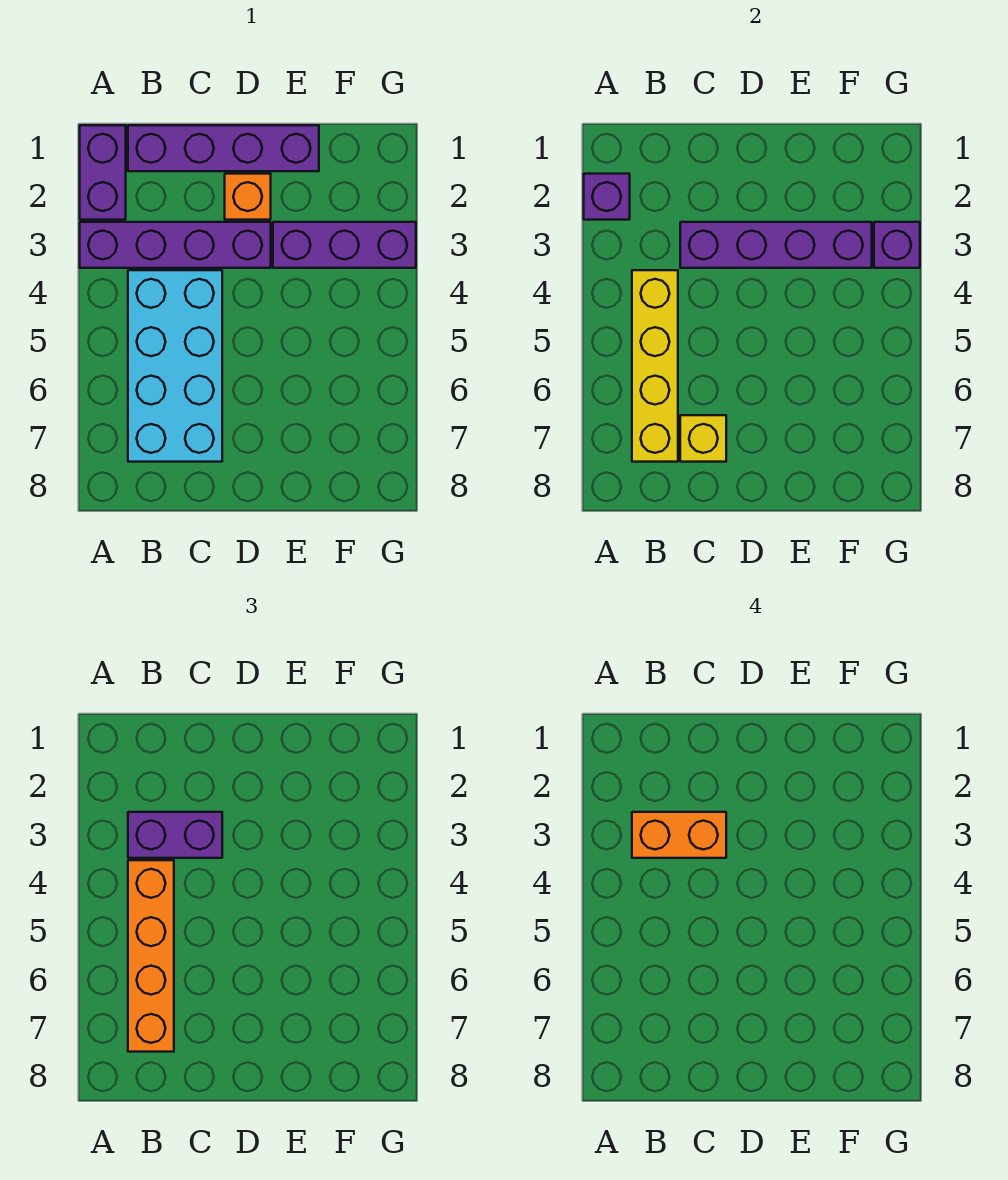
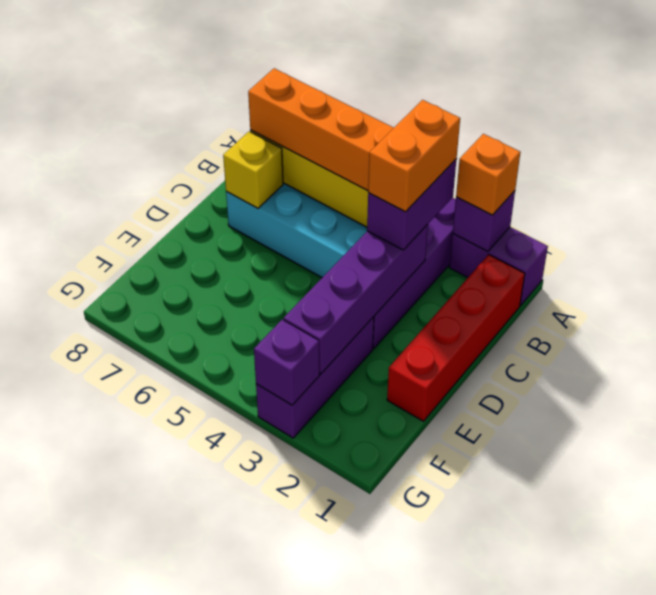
purple 1x4 brick [128,125,319,171] -> red 1x4 brick [387,254,525,421]
orange 1x1 brick [225,174,271,220] -> orange 1x1 brick moved to [456,134,520,215]

